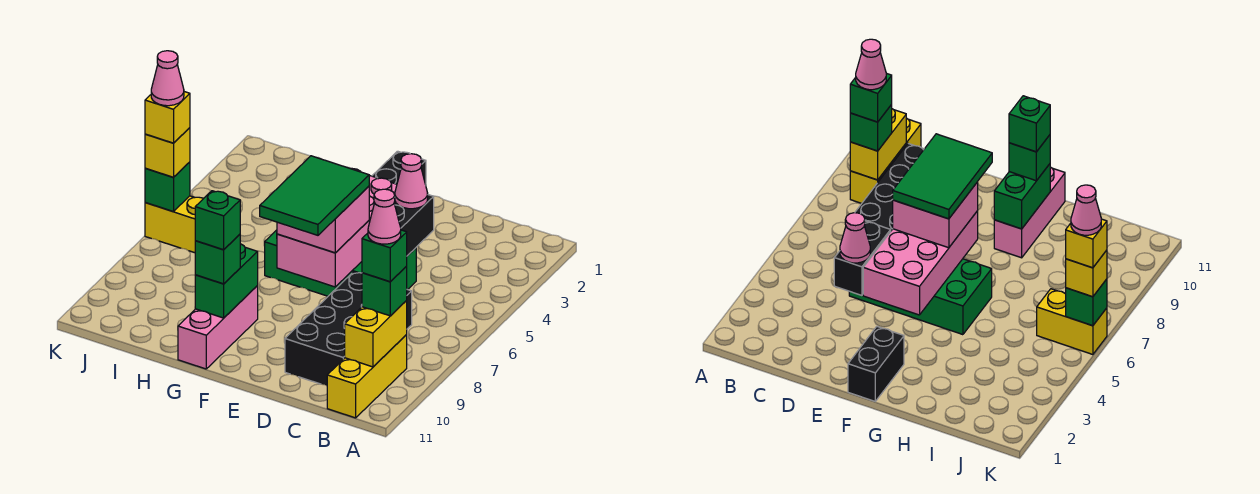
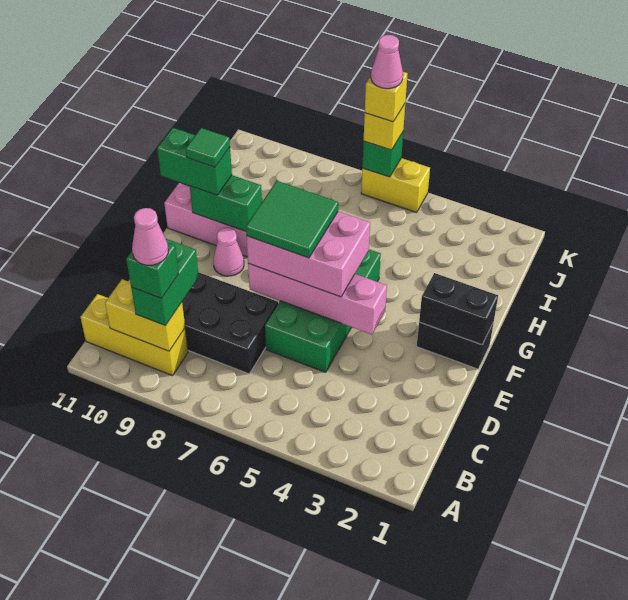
green 1x1 brick [362,266,407,316] -> green 1x2 brick [131,239,199,325]
black 1x2 brick [394,195,434,256] -> black 1x2 brick moved to [419,273,498,345]
pink 1x1 cone [395,154,428,209] -> pink 1x1 cone moved to [213,228,244,276]
pink 2x4 brick [277,168,397,287] -> pink 1x4 brick [248,264,387,335]
pink 2x2 brick [277,186,369,253] -> pink 2x3 brick [246,211,370,297]
green 2x3 tile [260,156,369,235] -> green 2x2 tile [246,181,338,258]
green 1x1 brick [195,234,240,284] -> green 1x2 brick [157,128,232,195]
green 1x1 brick [195,191,240,250] -> green 1x1 tile [186,128,230,167]
yellow 1x2 brick [145,196,204,253] -> yellow 1x2 brick turned to [361,158,430,212]

